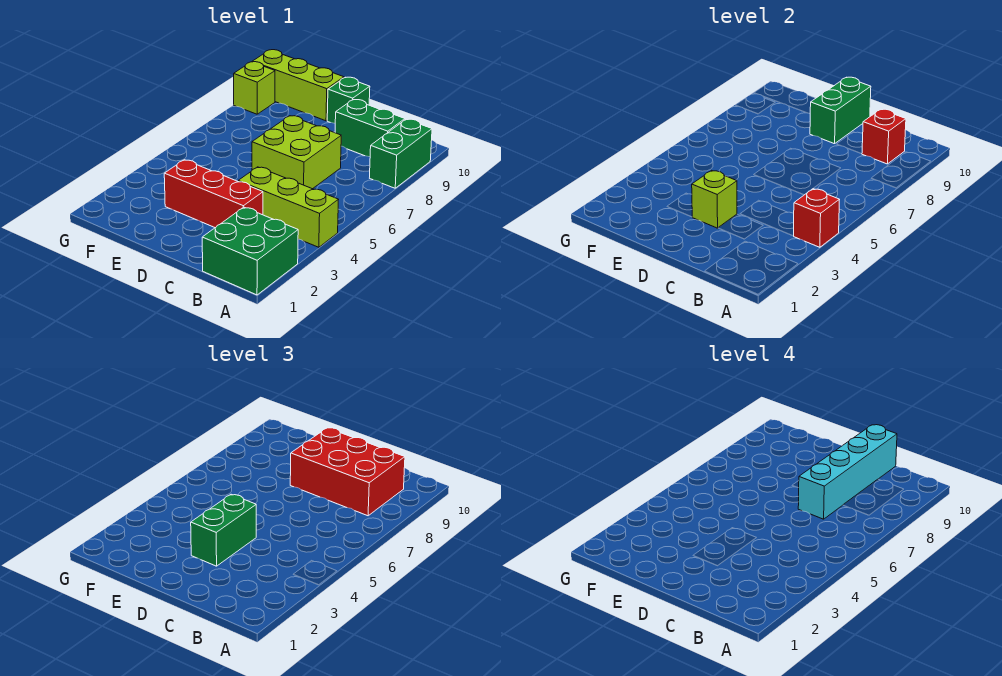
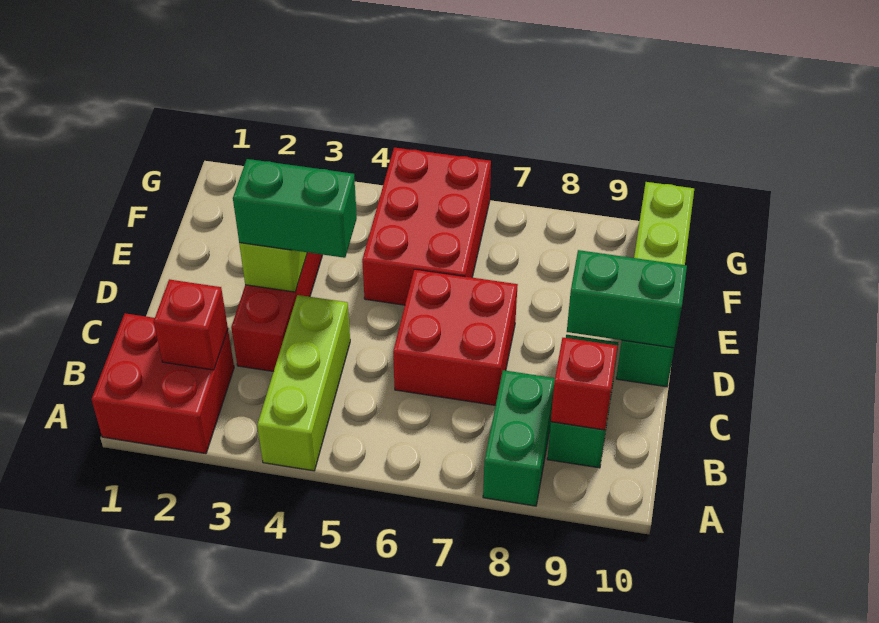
green 2x2 brick [202,207,298,295] -> red 2x2 brick [92,313,234,454]
red 1x1 brick [794,189,840,247] -> red 1x1 brick moved to [154,280,228,370]
green 1x2 brick [370,119,432,188] -> green 1x2 brick turned to [483,370,555,506]
red 2x3 brick [290,428,405,516] -> red 2x3 brick moved to [362,148,491,305]
lime 2x2 brick [252,116,341,189] -> red 2x2 brick [393,269,518,405]
cyan 1x4 brick [798,425,897,519] -> none
lime 1x1 brick [234,62,275,114] -> none

